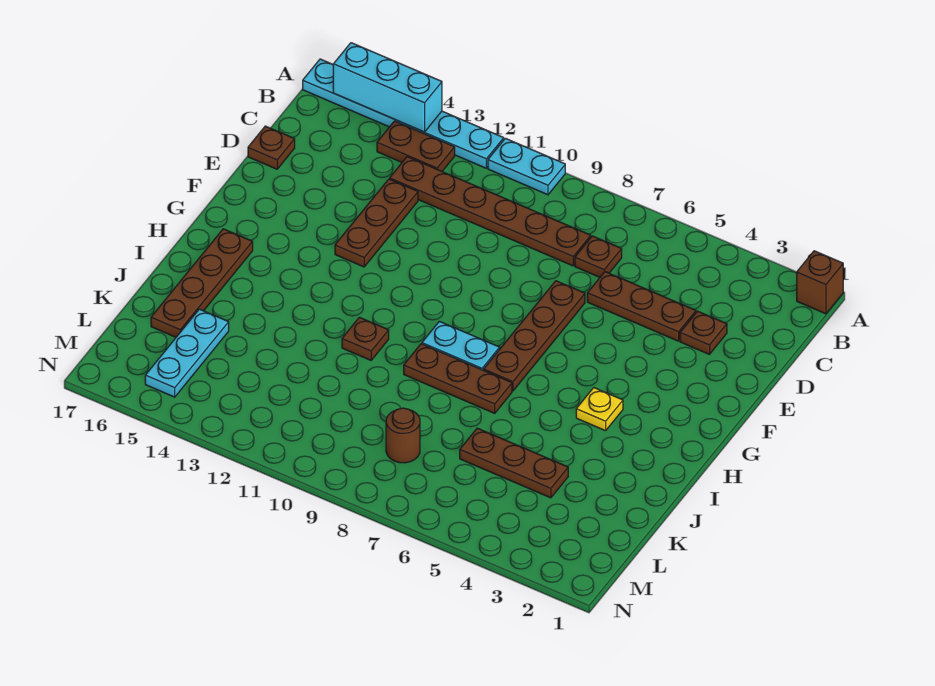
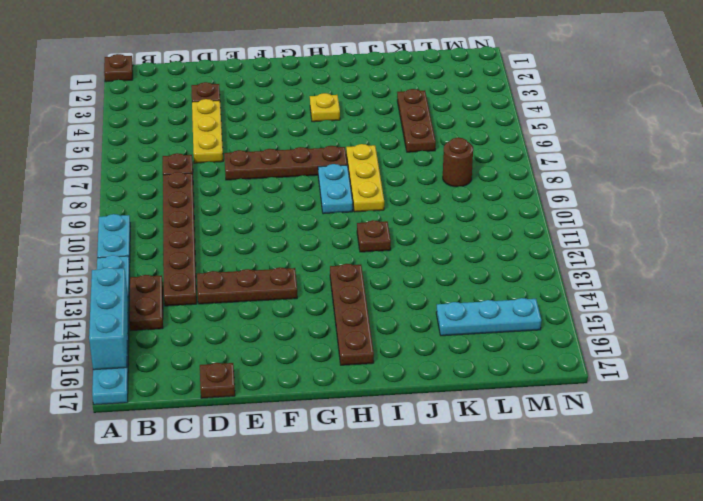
brown 1x1 brick [797,251,843,314] -> brown 1x1 plate [104,54,133,82]
brown 1x3 plate [587,272,696,341] -> yellow 1x3 plate [192,99,223,163]
brown 1x4 plate [151,229,253,337] -> brown 1x4 plate turned to [330,264,374,365]
brown 1x3 plate [404,344,512,413] -> yellow 1x3 plate [346,144,384,212]

